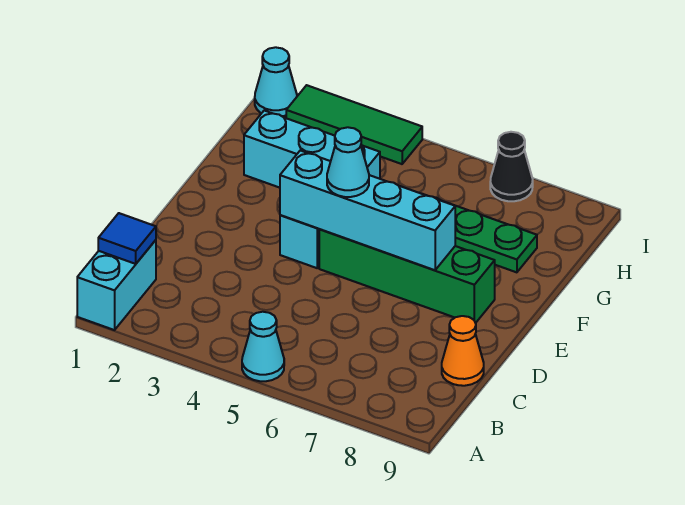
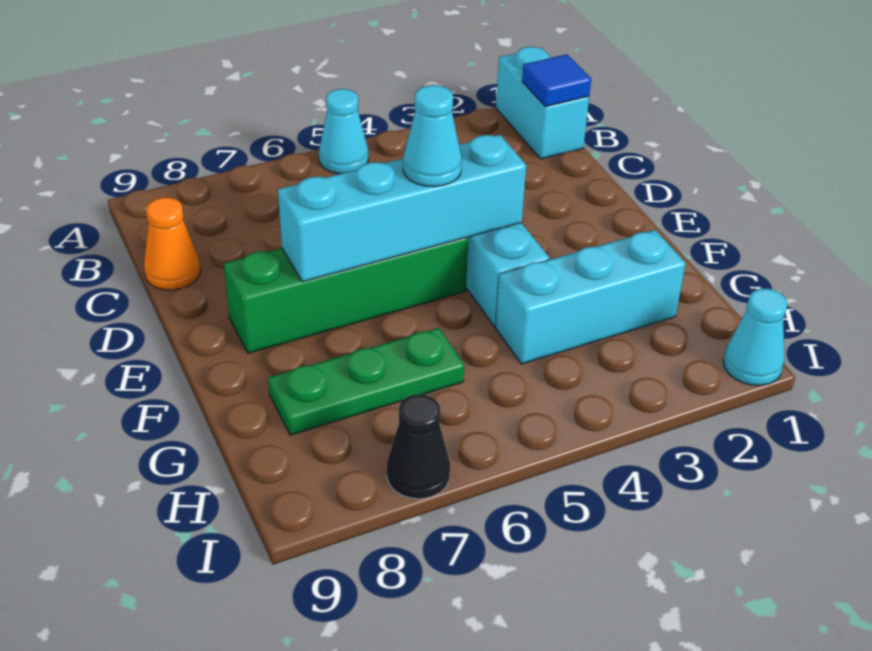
green 1x3 tile [286,85,422,164] -> none

